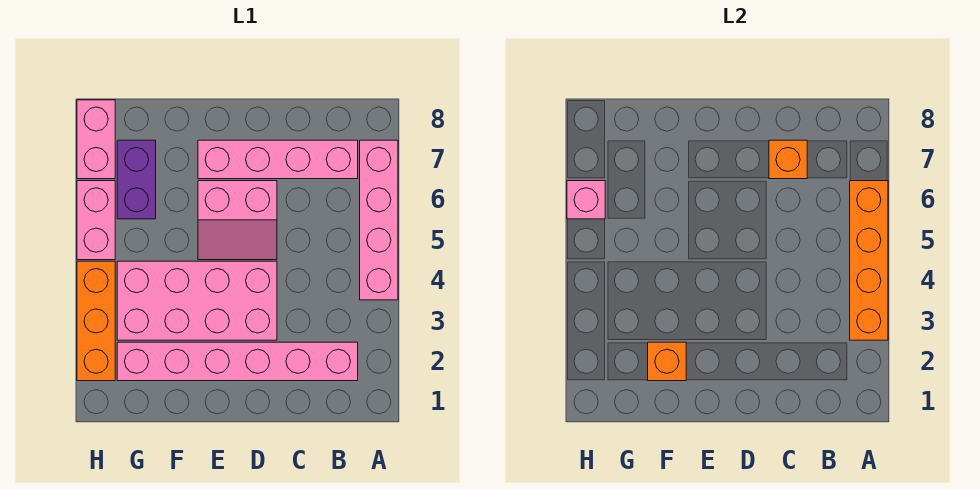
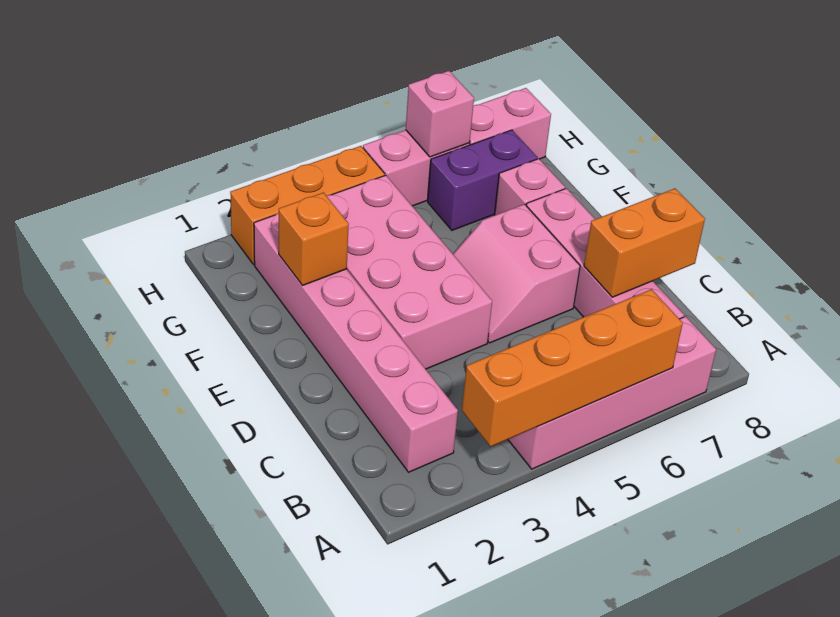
orange 1x1 brick [769,140,807,179] -> orange 1x2 brick [584,188,705,297]
none -> pink 1x1 brick [495,159,565,215]

